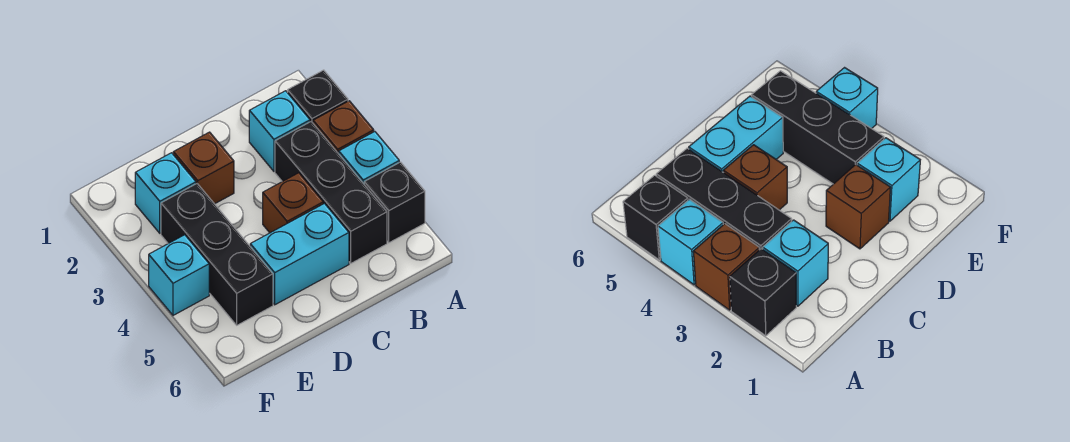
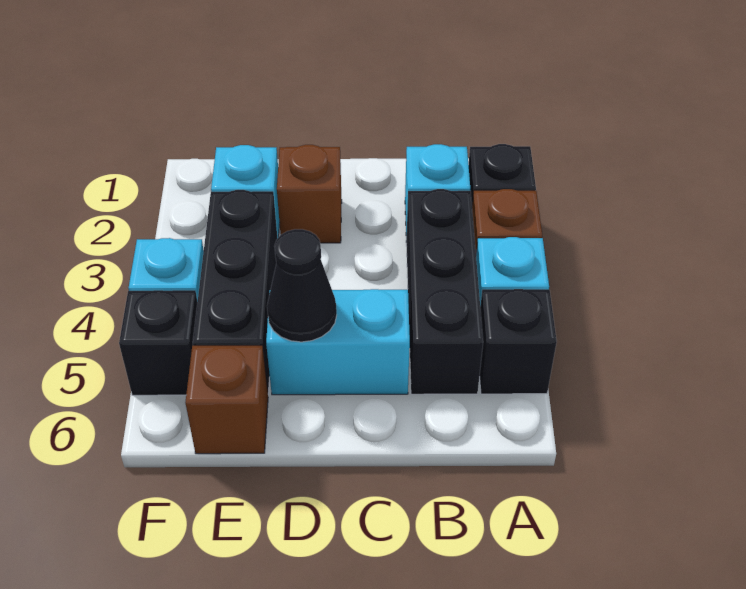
brown 1x1 brick [263,173,323,233] -> brown 1x1 brick moved to [185,346,268,454]
none -> black 1x1 cone [267,229,337,342]
none -> black 1x1 brick [119,290,197,395]

